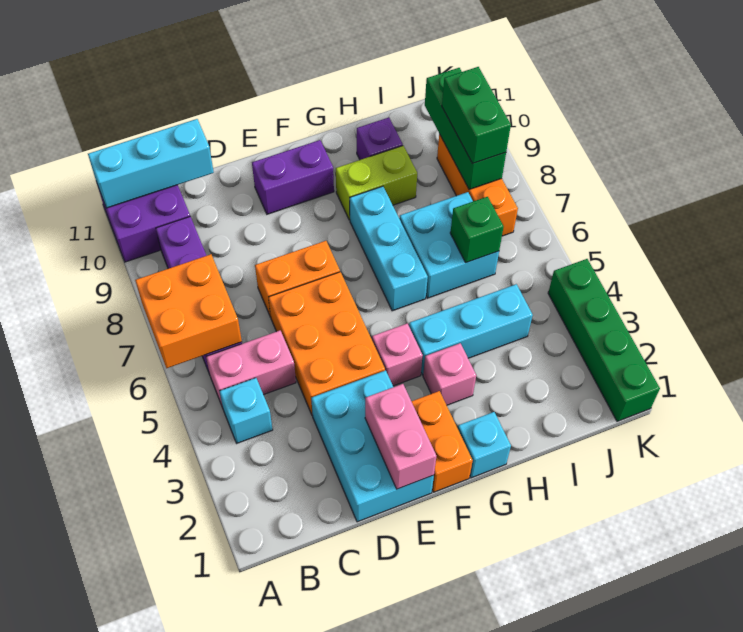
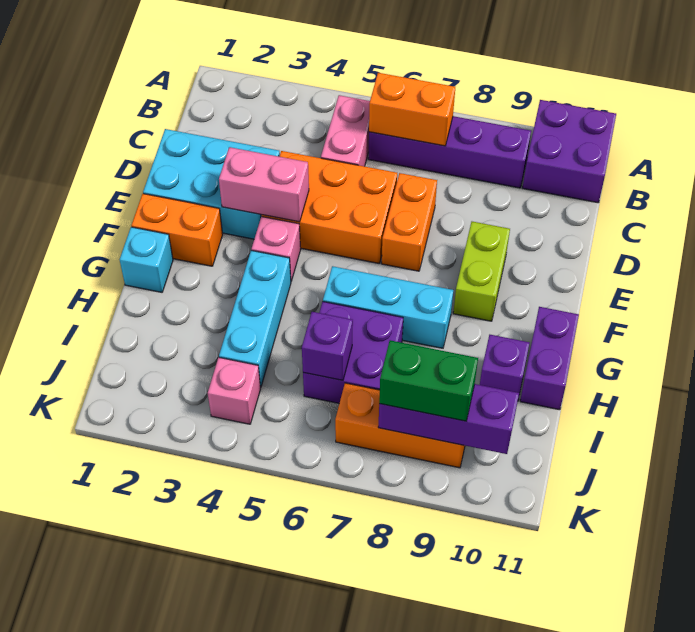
orange 2x2 brick [135,254,242,368] -> orange 1x2 brick [369,73,455,146]
cyan 1x3 brick [88,119,214,208] -> none
cyan 1x1 brick [219,378,273,443] -> none
pink 1x2 brick [365,384,436,489] -> pink 1x2 brick moved to [219,147,309,222]
purple 1x2 brick [252,140,334,214] -> purple 1x2 brick moved to [520,307,579,410]
pink 1x1 brick [423,343,476,405] -> pink 1x1 brick moved to [208,357,260,424]
lime 1x2 brick [336,146,417,220] -> lime 1x2 brick moved to [453,222,510,321]
cyan 2x2 brick [399,192,499,298] -> purple 2x2 brick [303,302,403,403]
green 1x1 brick [450,197,504,263] -> purple 1x1 brick [302,312,353,380]
green 1x3 brick [425,68,506,189] -> purple 1x3 brick [378,384,519,454]
green 1x4 brick [548,259,660,421] -> none

